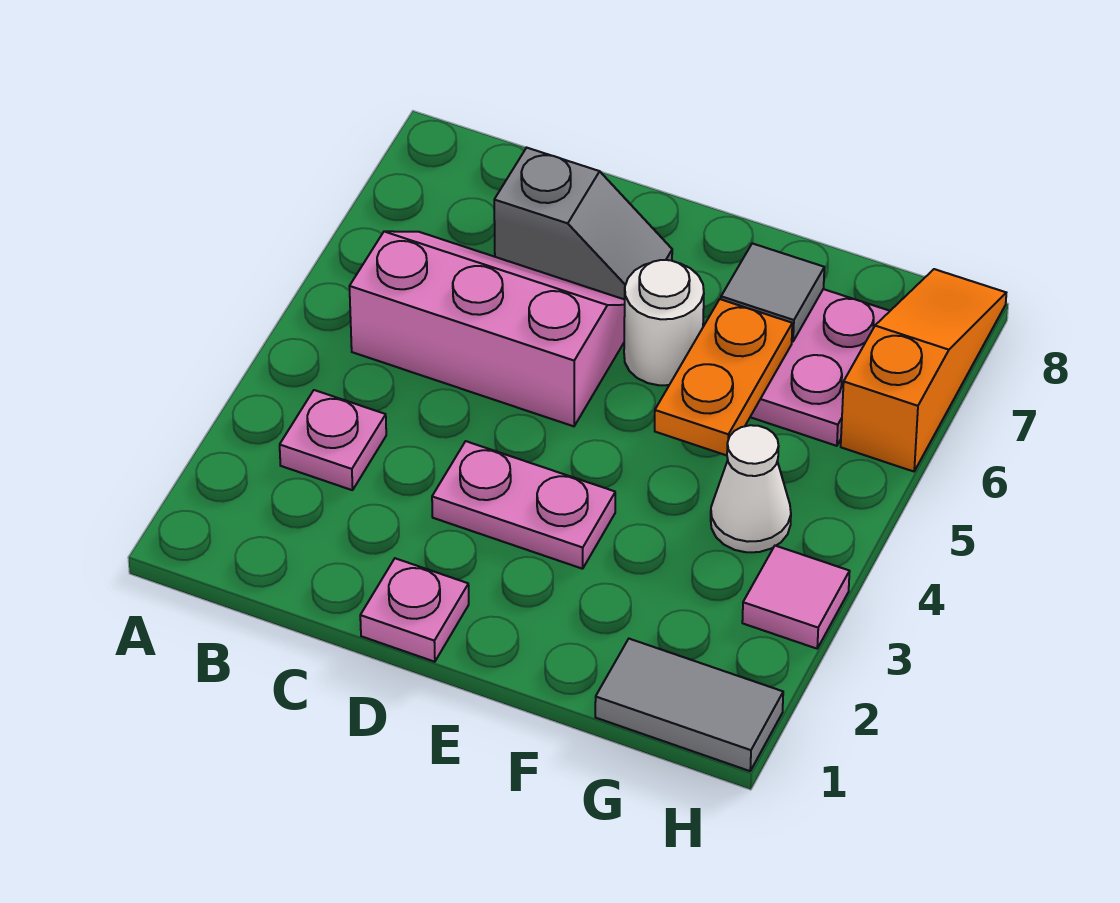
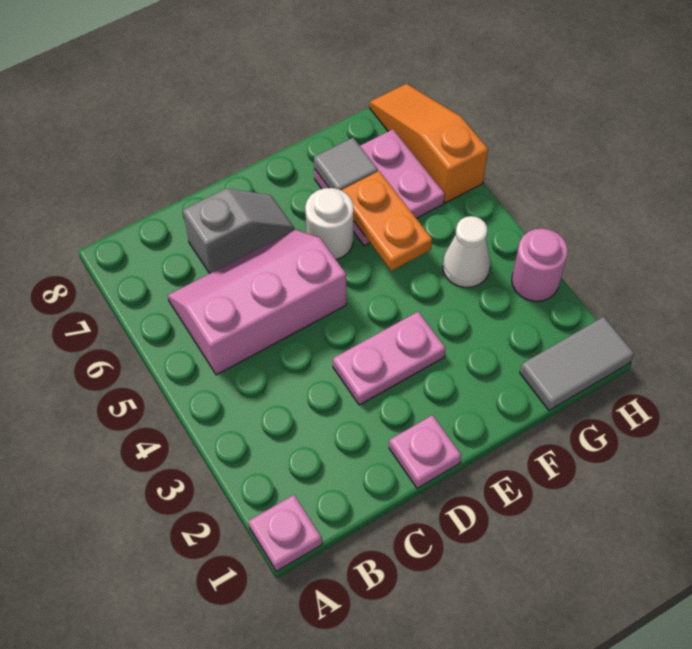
pink 1x1 plate [280,390,386,490] -> pink 1x1 plate moved to [248,495,322,572]
pink 1x1 tile [742,546,850,649] -> pink 1x1 round brick [512,229,568,301]

